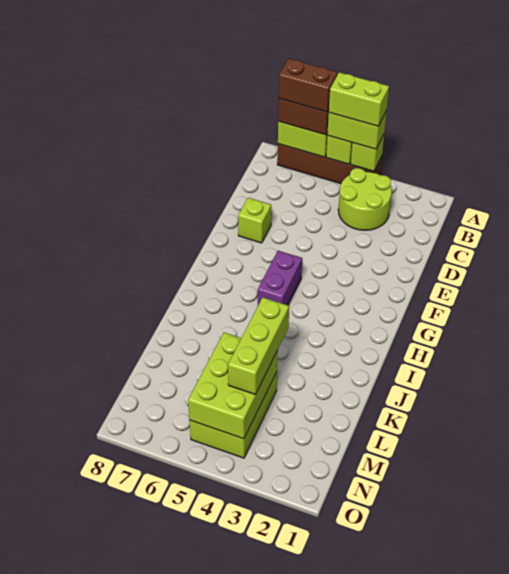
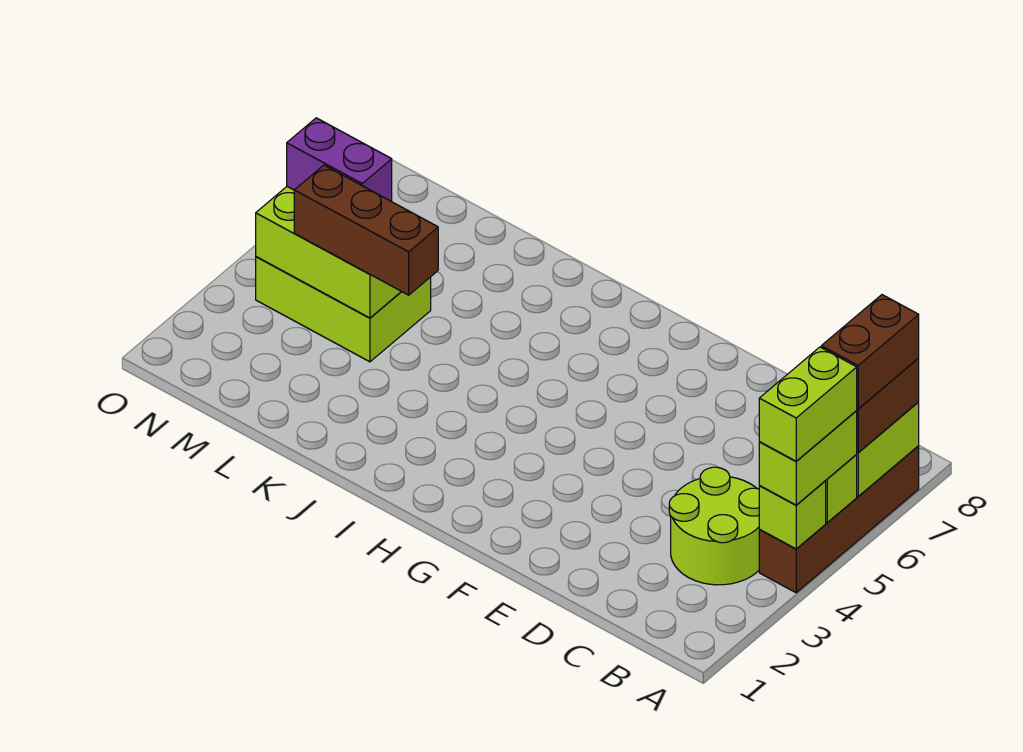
lime 1x1 brick [238,198,271,243] -> none
purple 1x2 brick [258,251,302,305] -> purple 1x2 brick moved to [287,118,392,201]
lime 1x3 brick [228,298,289,395] -> brown 1x3 brick [294,165,438,295]

